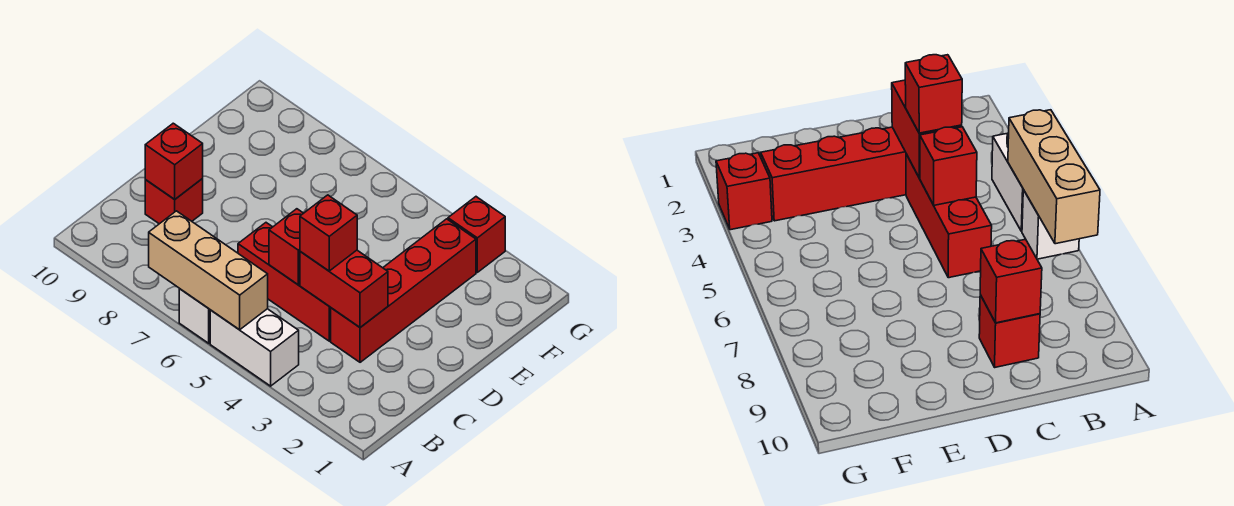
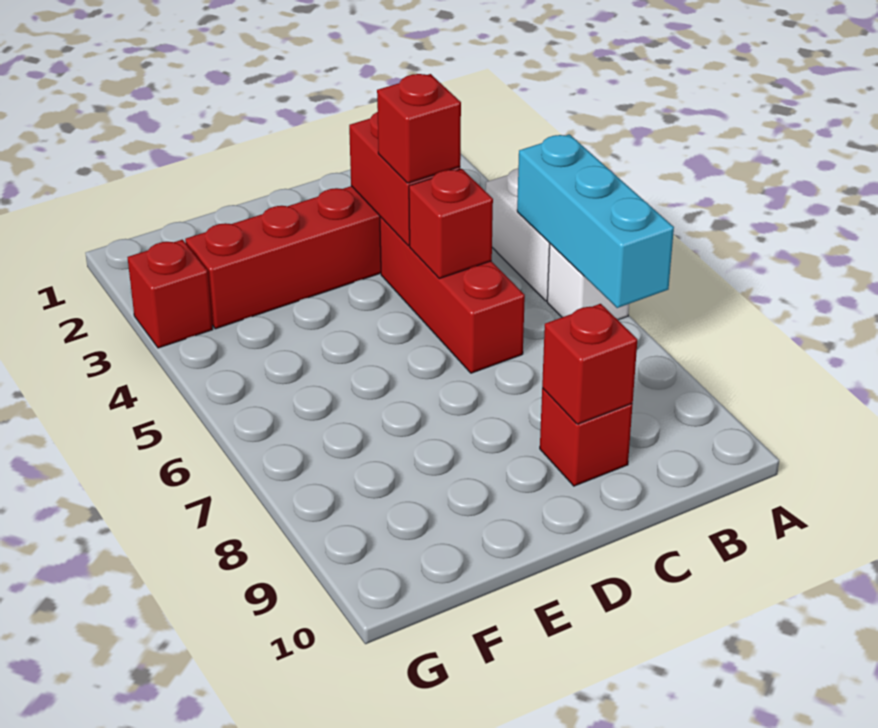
tan 1x3 brick [149,211,268,330] -> cyan 1x3 brick [517,134,674,308]

